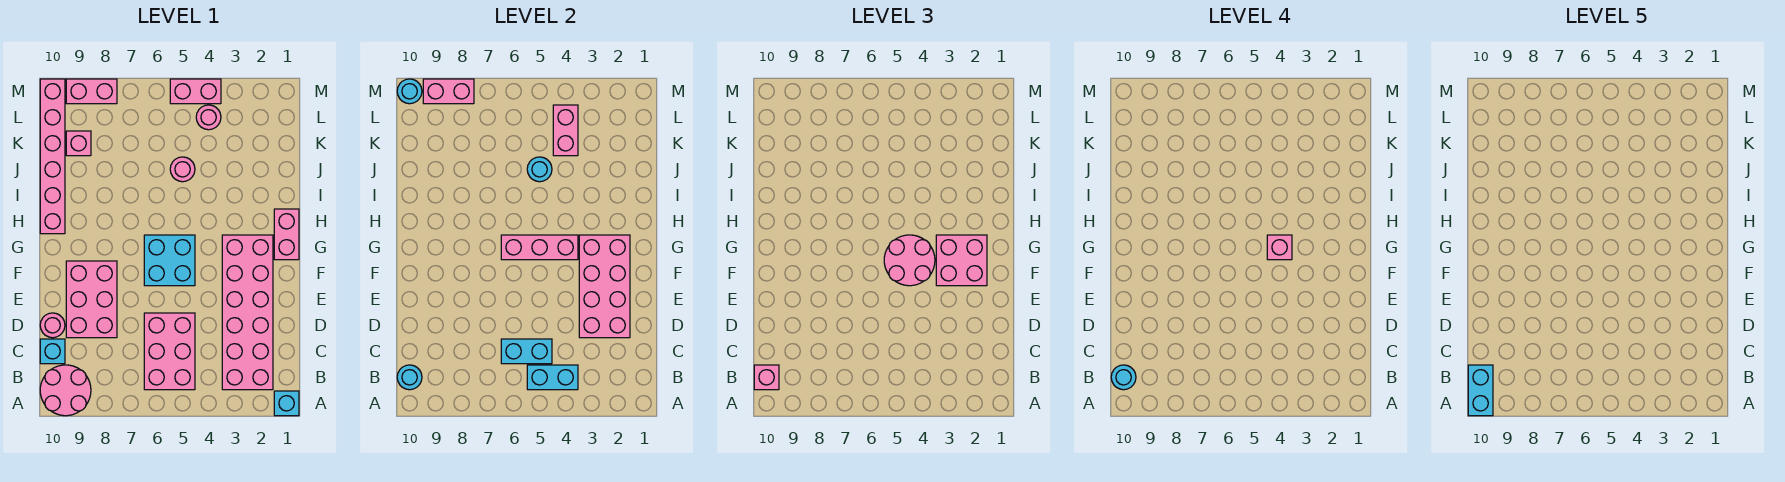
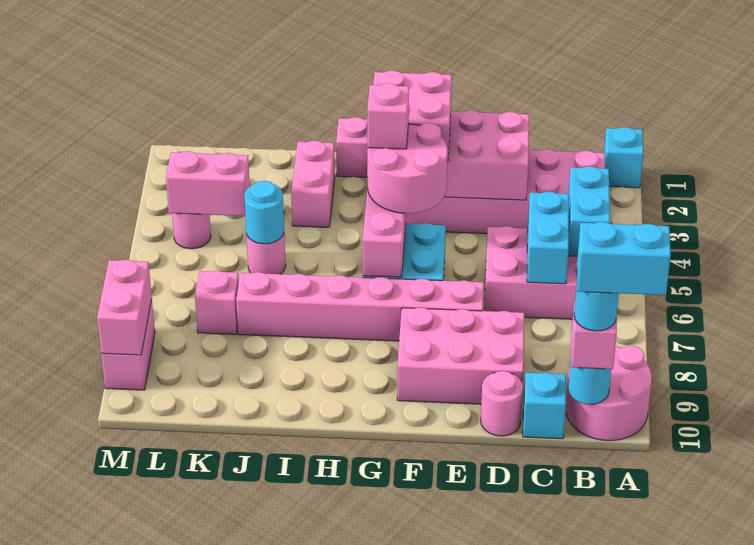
pink 1x6 brick [40,79,65,234] -> pink 1x6 brick moved to [236,272,484,341]
pink 1x1 brick [66,131,91,156] -> pink 1x1 brick moved to [195,271,239,334]
pink 1x2 brick [170,79,221,104] -> pink 1x2 brick moved to [291,140,335,227]
cyan 1x1 round brick [397,79,422,104] -> none

